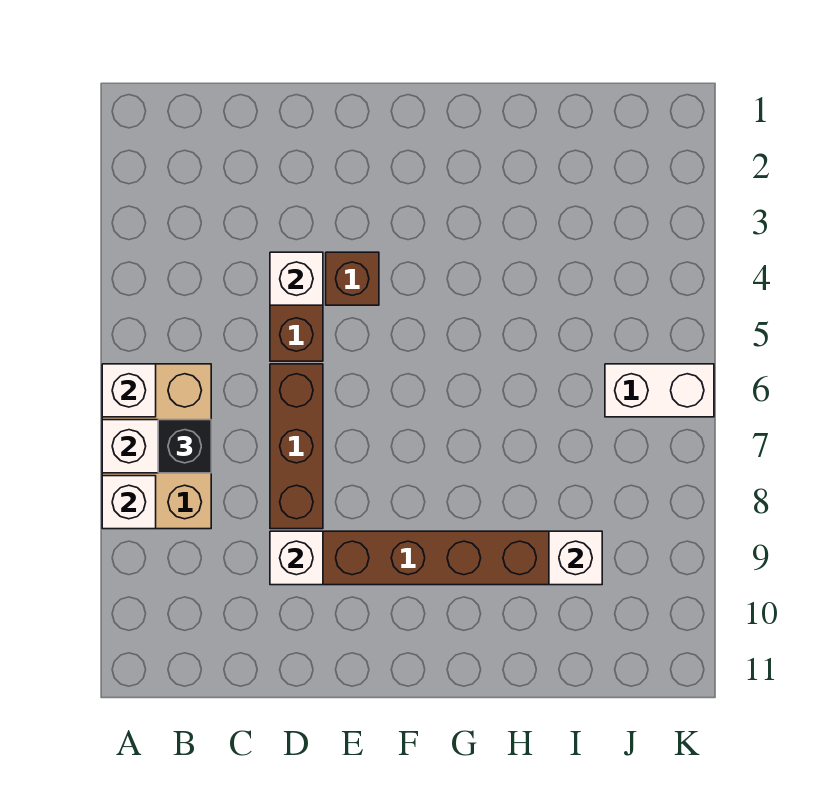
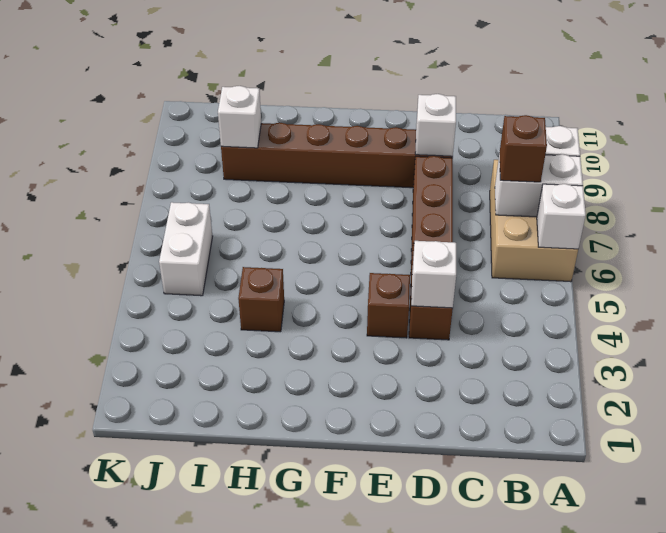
black 1x1 brick [158,420,211,473] -> brown 1x1 brick [499,115,547,182]
none -> brown 1x1 brick [238,267,284,332]
white 1x2 brick [605,364,714,417] -> white 1x2 brick turned to [159,202,213,296]

